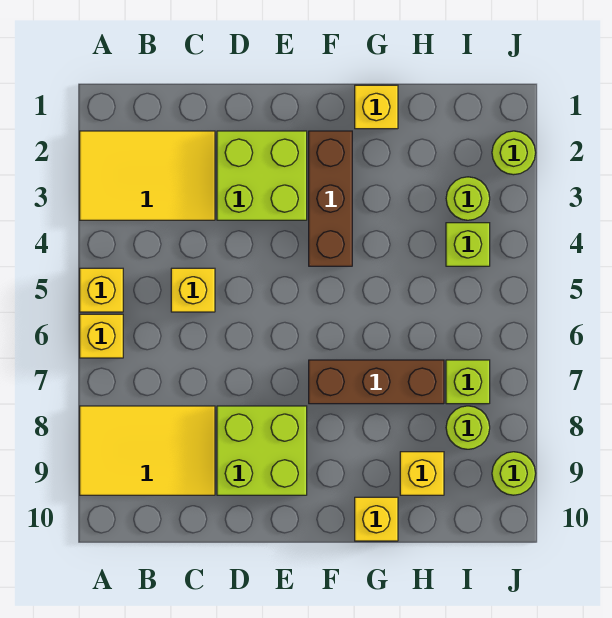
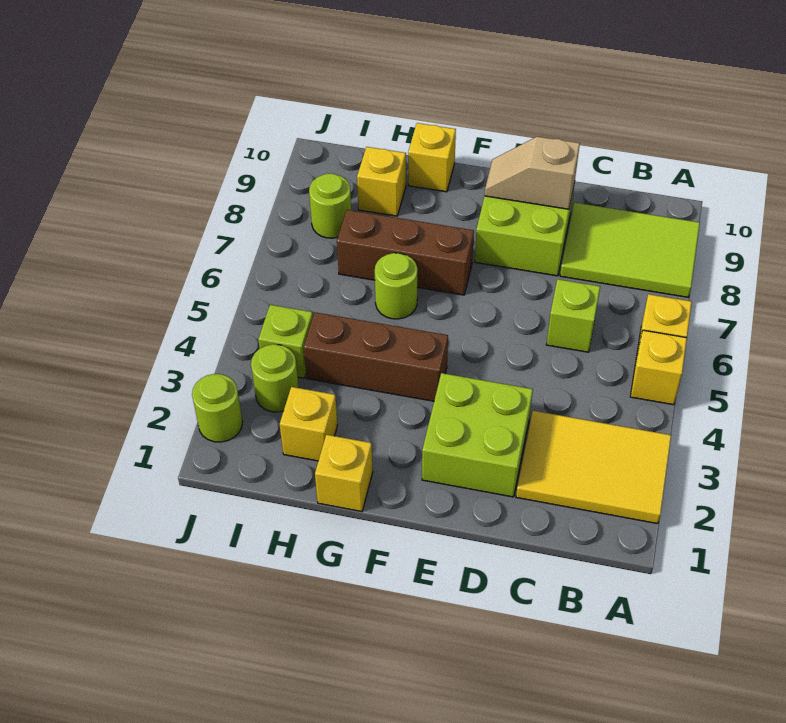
yellow 2x3 tile [80,406,215,495] -> lime 2x3 tile [560,203,700,297]
yellow 1x1 brick [171,268,215,312] -> yellow 1x1 brick moved to [280,387,338,461]
none -> tan 1x2 slope [485,137,580,209]
brown 1x3 brick [309,131,352,266] -> brown 1x3 brick turned to [304,312,448,401]
lime 1x1 brick [446,360,490,404] -> lime 1x1 brick moved to [546,279,600,352]
lime 1x1 round brick [492,452,536,495] -> lime 1x1 round brick moved to [375,253,417,319]

